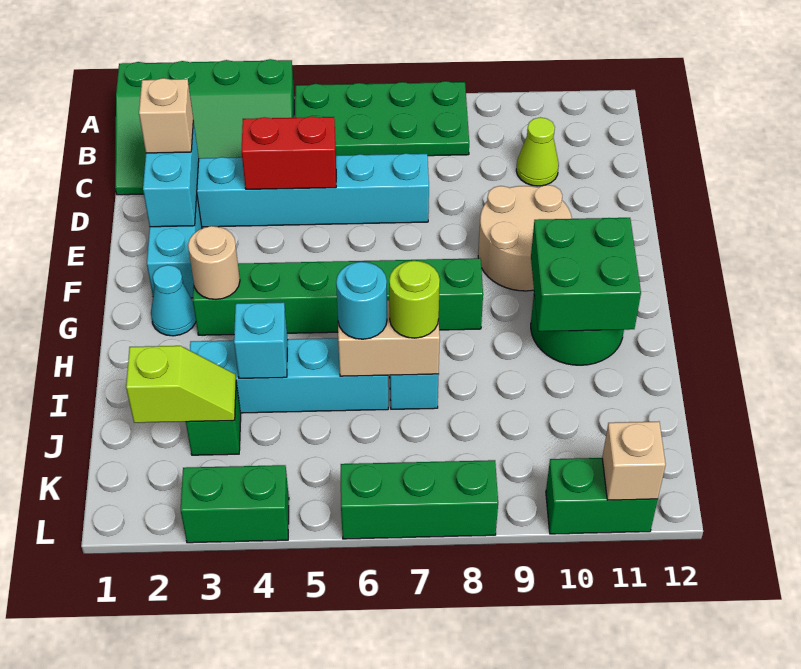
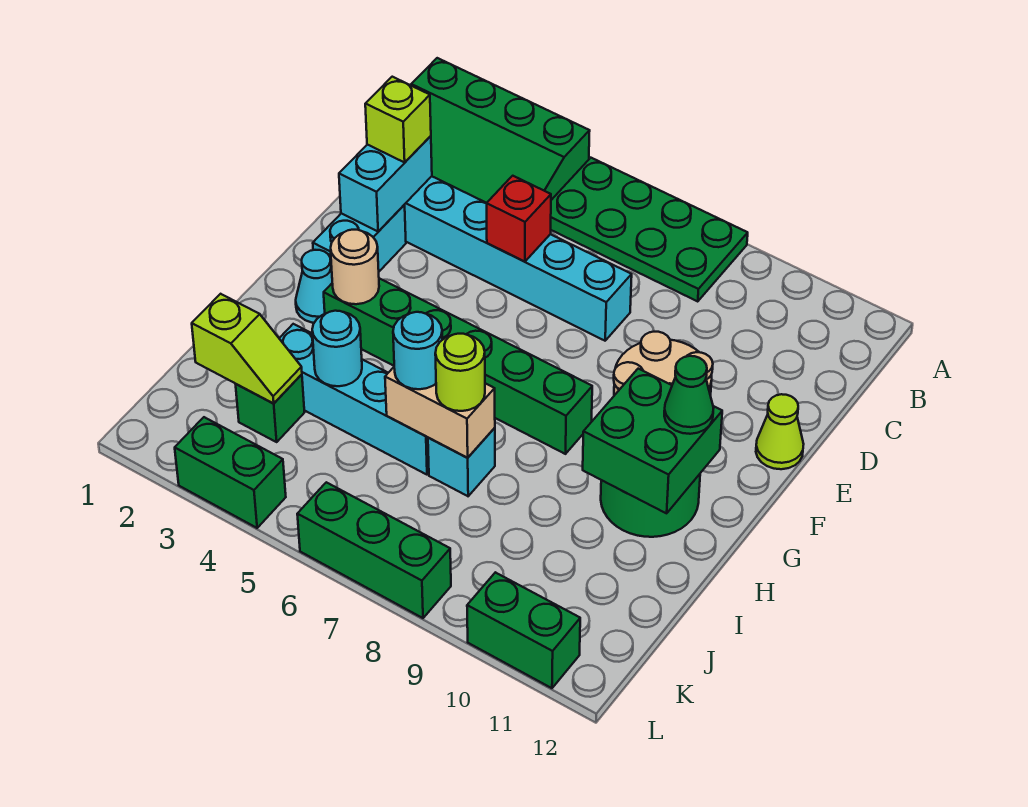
lime 1x1 cone [516,117,559,186] -> lime 1x1 cone moved to [756,394,804,469]
tan 1x1 brick [139,78,193,153] -> lime 1x1 brick [365,77,431,162]
red 1x2 brick [241,116,336,189] -> red 1x1 brick [487,176,551,262]
none -> green 1x1 cone [664,356,714,434]
cyan 1x1 brick [234,302,288,378] -> cyan 1x1 round brick [312,311,362,386]
tan 1x1 brick [602,421,666,500] -> none

